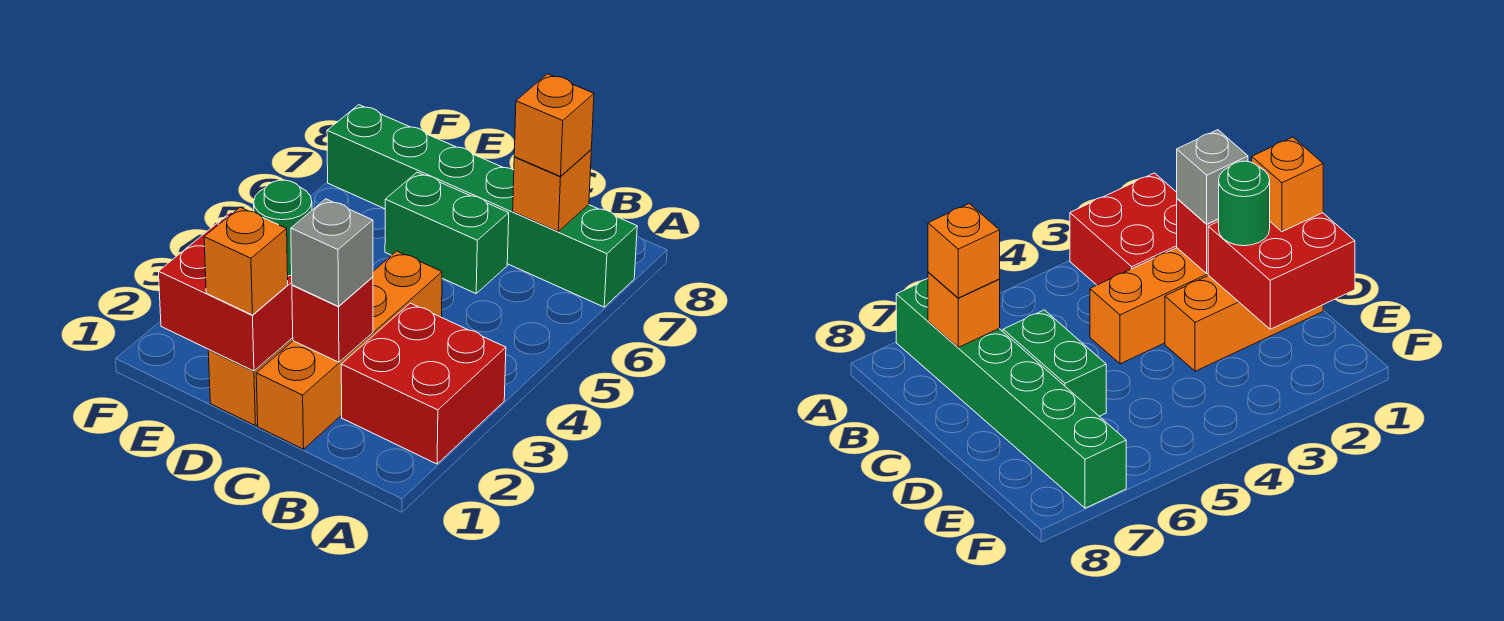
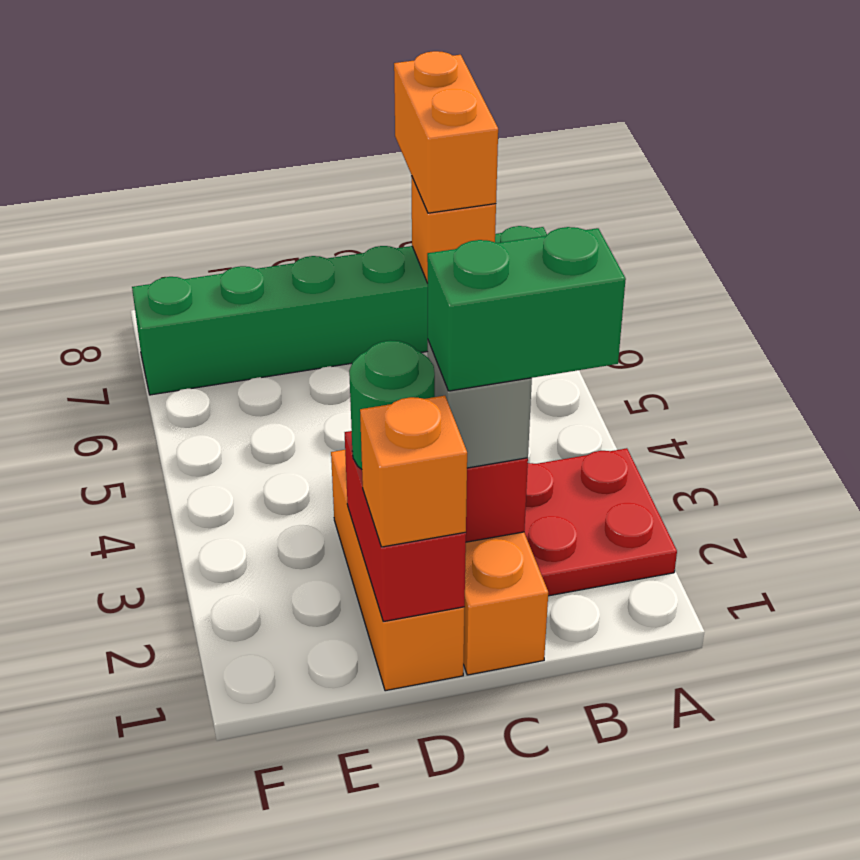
red 2x2 brick [341,303,506,464] -> red 2x2 plate [524,448,677,596]
orange 1x1 brick [514,74,594,176] -> orange 1x2 brick [394,51,498,213]
green 1x2 brick [385,172,509,294] -> green 1x2 brick moved to [427,227,626,391]
red 2x2 brick [158,212,293,371] -> red 1x2 brick [345,431,466,622]

